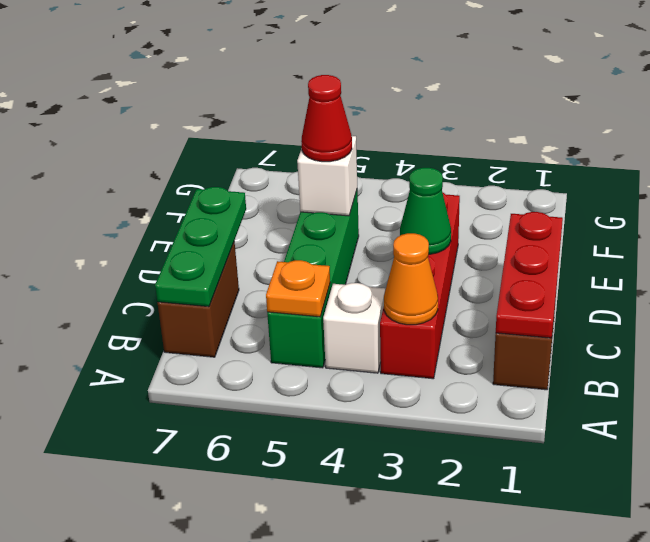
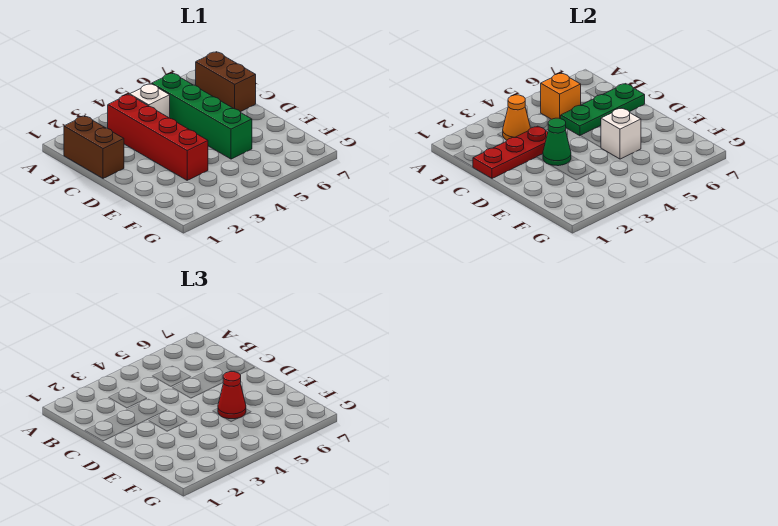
red 1x3 plate [496,212,563,338] -> red 1x3 plate turned to [473,126,548,178]
orange 1x1 plate [266,260,330,317] -> orange 1x1 brick [541,73,581,119]
green 1x3 plate [155,187,246,307] -> green 1x3 plate turned to [561,84,645,136]

